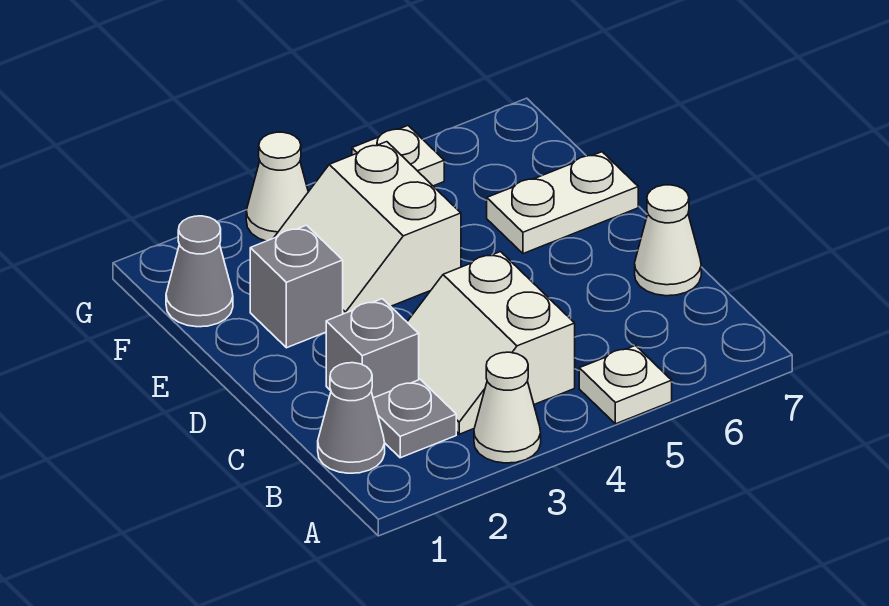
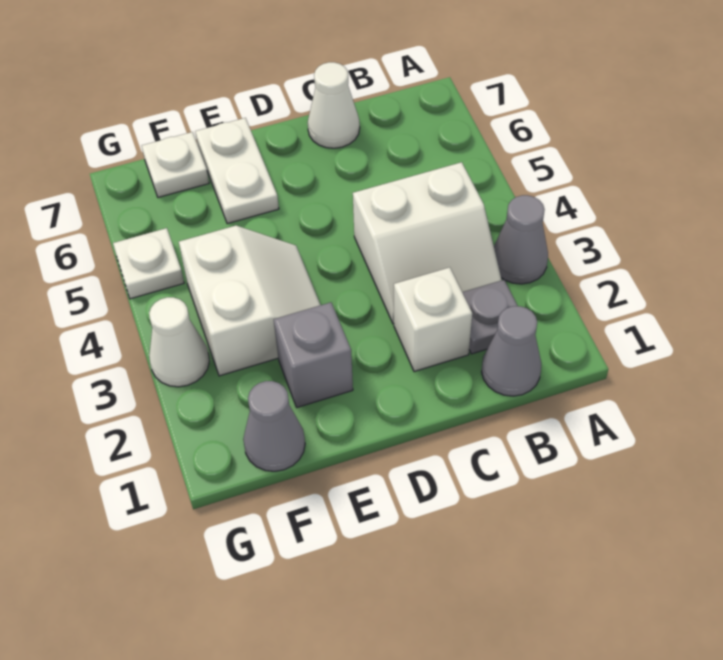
white 1x1 cone [474,352,541,463] -> grey 1x1 cone [494,195,548,284]
white 1x1 plate [579,346,672,424] -> white 1x1 plate moved to [142,132,209,197]
grey 1x1 brick [326,299,419,398] -> white 1x1 brick [394,267,472,372]
white 2x2 slope [274,142,461,314] -> white 2x2 slope turned to [179,226,320,376]

